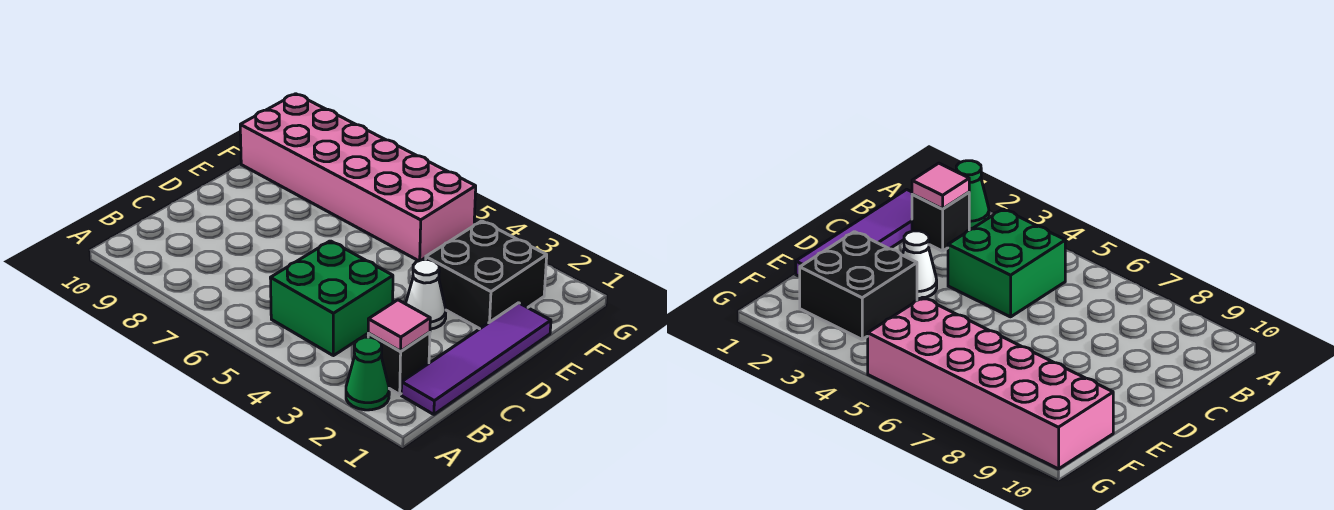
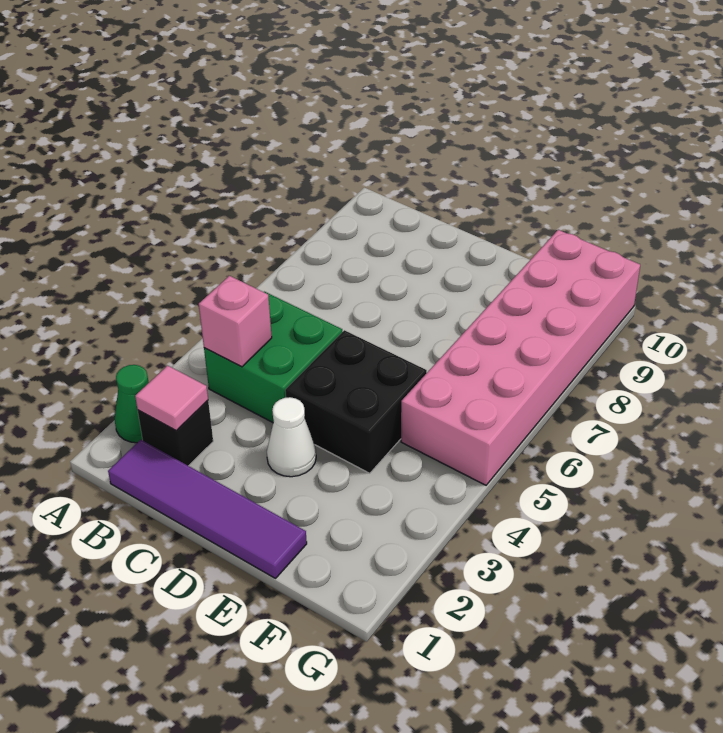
none -> pink 1x1 brick [199,276,272,367]
black 2x2 brick [426,221,547,329] -> black 2x2 brick moved to [285,330,427,473]

